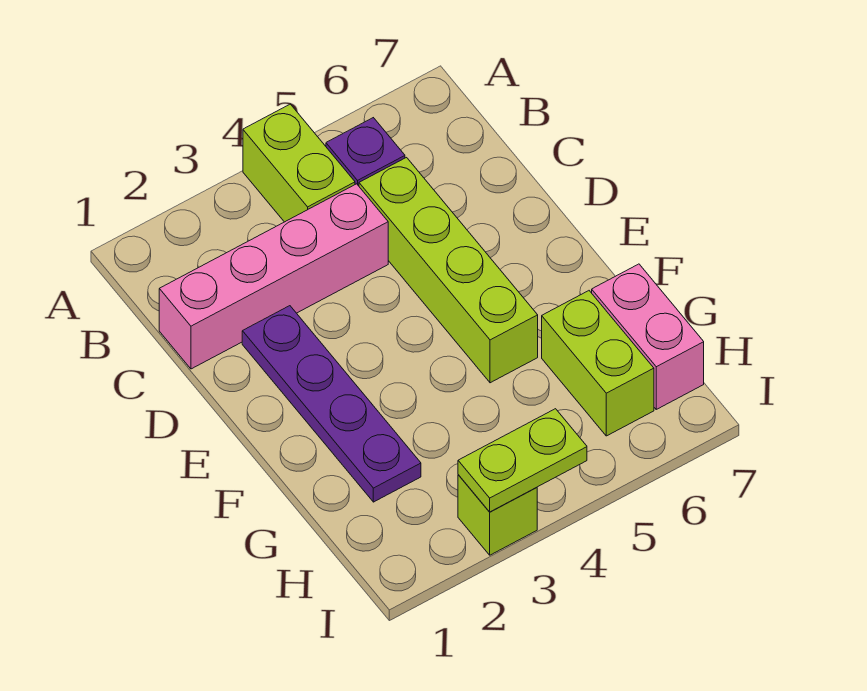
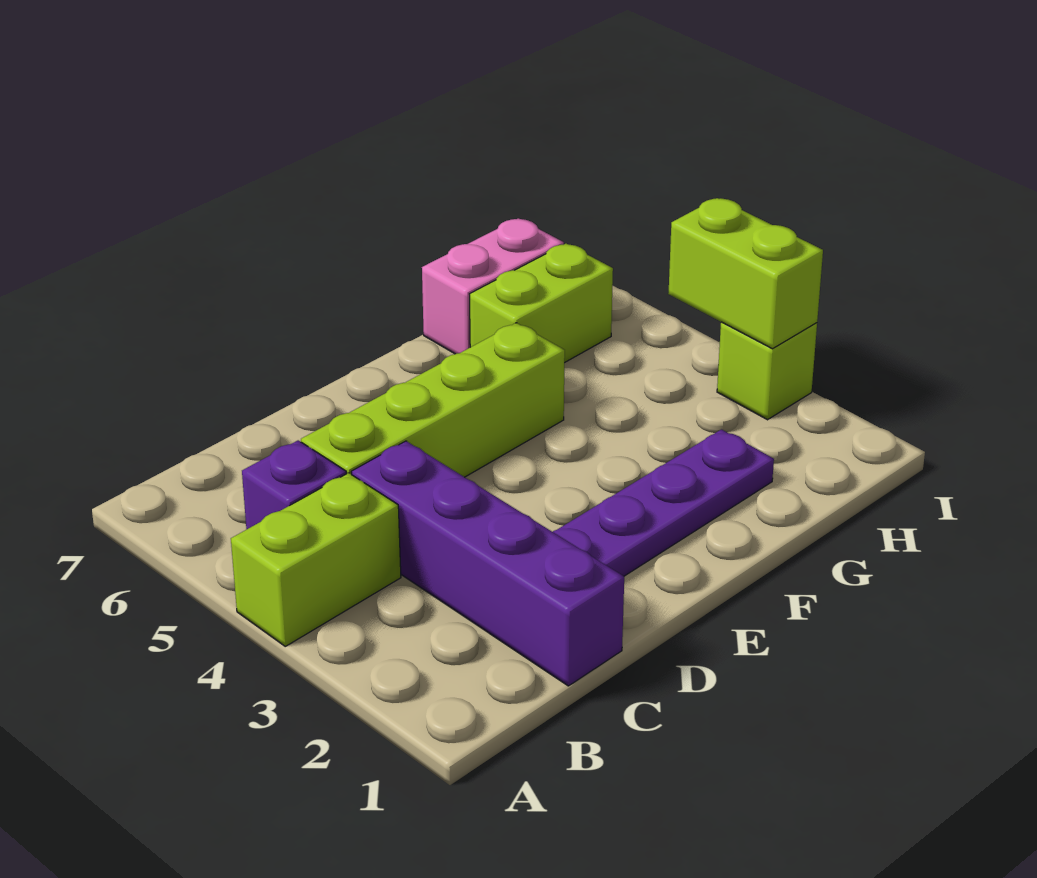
pink 1x4 brick [159,184,388,369] -> purple 1x4 brick [351,441,624,686]
lime 1x2 plate [458,409,587,512] -> lime 1x2 brick [668,198,823,349]

